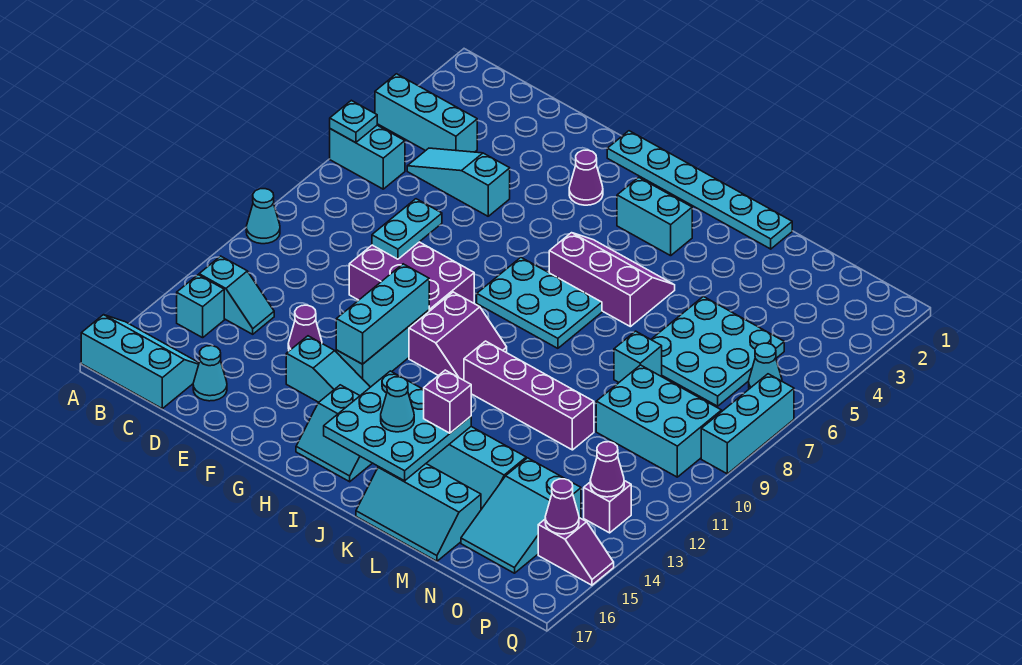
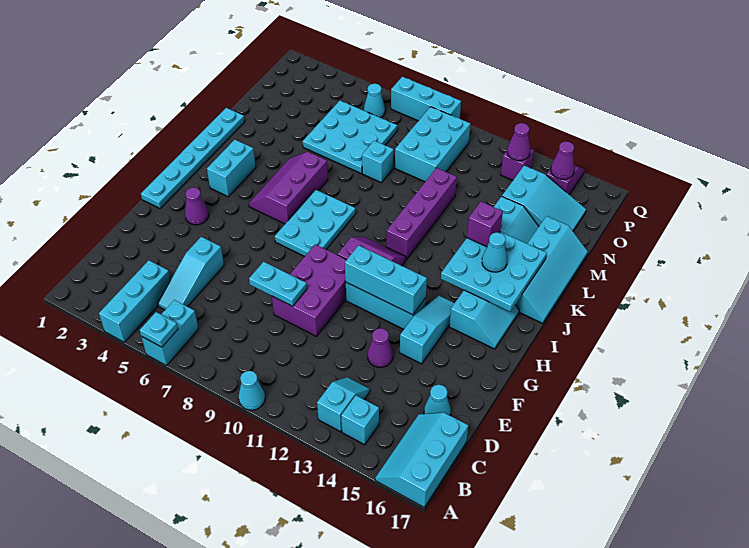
cyan 2x3 slope [356,464,481,561] -> cyan 2x4 slope [515,216,588,323]

